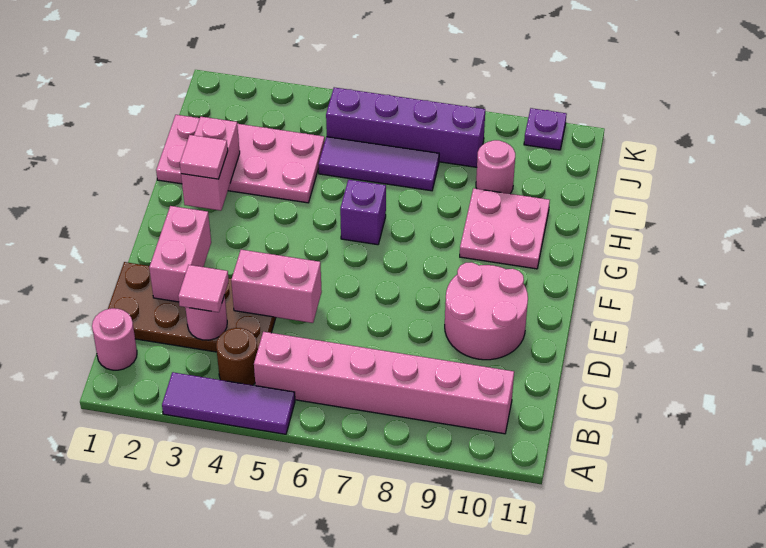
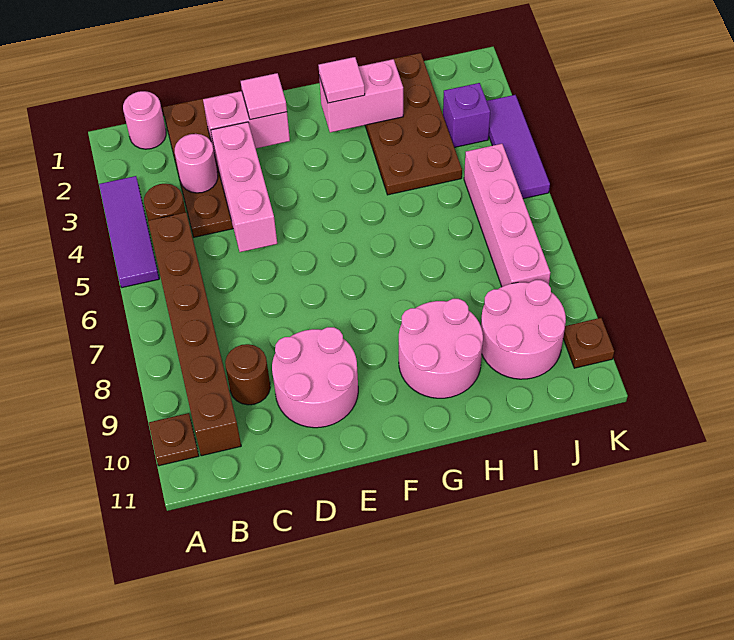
none -> brown 1x1 plate [149,413,199,466]
pink 1x6 brick [254,332,514,434] -> brown 1x6 brick [148,212,241,456]
pink 1x1 tile [178,265,229,312] -> pink 1x1 tile moved to [241,73,287,120]
none -> brown 1x1 round brick [225,344,270,405]
pink 1x2 brick [231,250,322,323] -> pink 1x3 brick [211,122,277,252]
purple 1x1 brick [340,180,386,245] -> purple 1x1 brick moved to [443,83,490,147]
pink 2x2 plate [460,188,550,269] -> pink 2x2 round brick [399,299,483,398]
pink 2x4 plate [156,115,325,203] -> brown 2x4 plate [358,53,462,195]
purple 1x3 tile [318,137,439,191] -> purple 1x3 tile moved to [487,95,550,199]
pink 1x1 round brick [476,140,515,194] -> pink 2x2 round brick [481,280,566,379]
purple 1x4 brick [326,87,485,167] -> pink 1x4 brick [464,144,550,287]
purple 1x1 plate [524,108,567,150] -> brown 1x1 plate [563,318,614,368]

